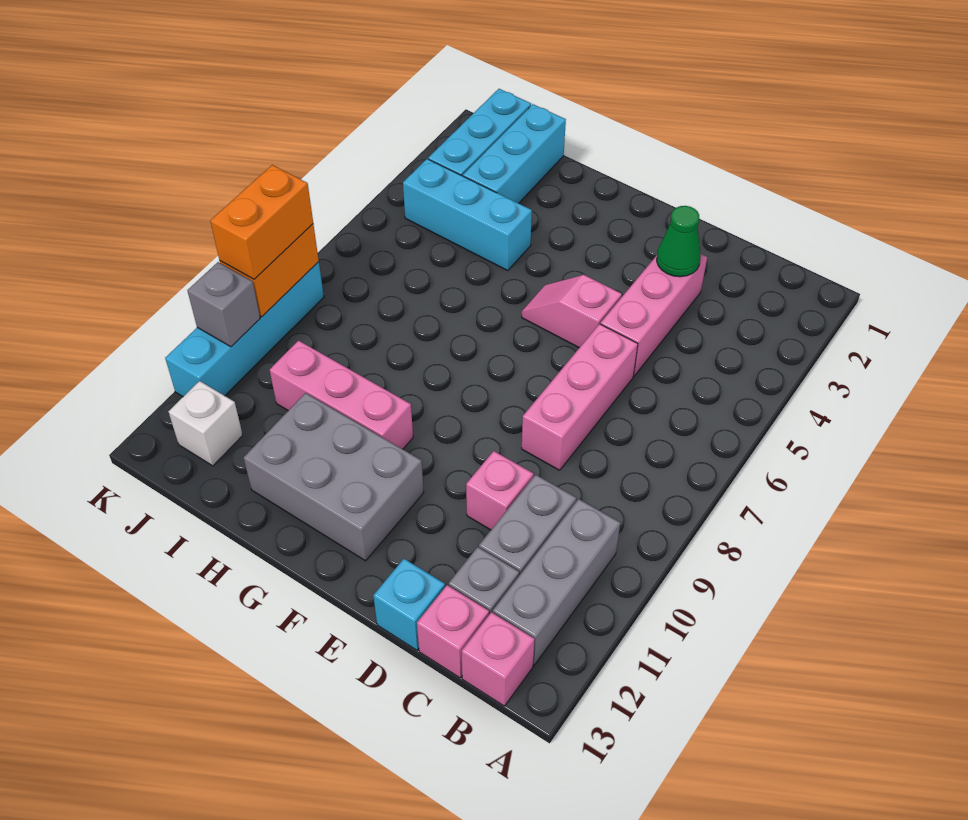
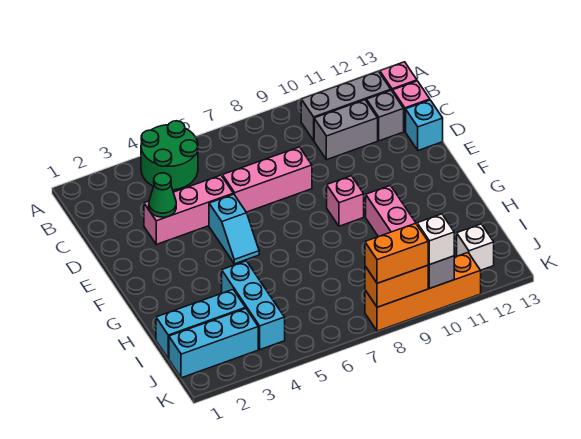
none -> green 2x2 round brick [141,121,198,190]
pink 1x1 brick [466,451,533,530] -> pink 1x1 brick moved to [327,176,364,226]
pink 1x2 slope [522,275,622,348] -> cyan 1x2 slope [209,194,259,264]
grey 2x3 brick [244,393,424,561] -> none
cyan 1x4 brick [165,262,324,397] -> orange 1x4 brick [365,253,481,331]
none -> white 1x1 brick [417,214,454,265]

